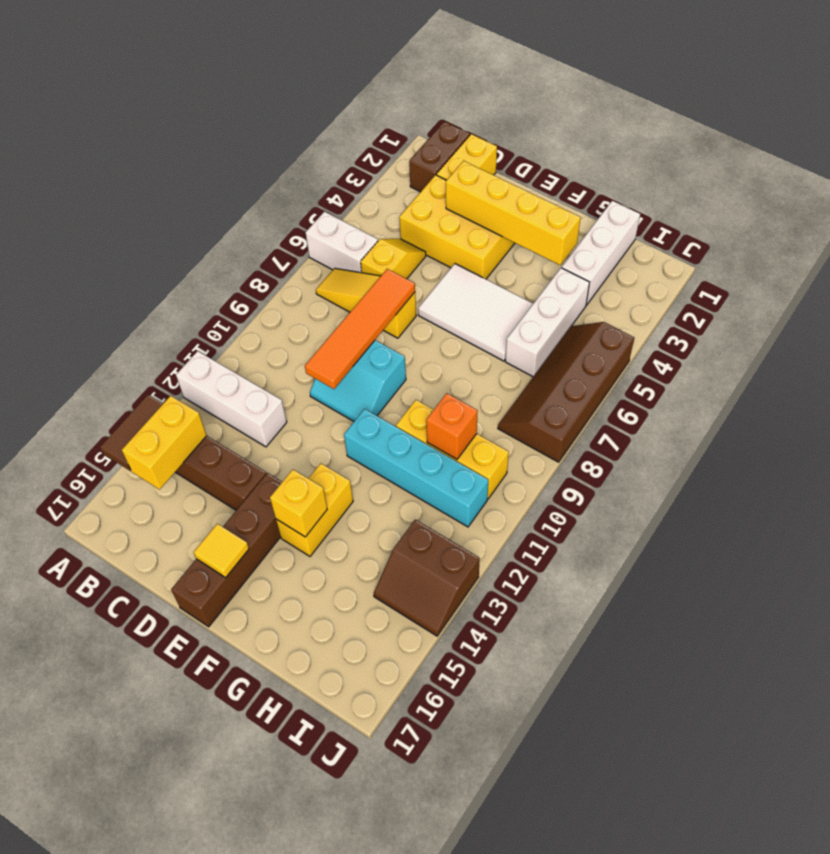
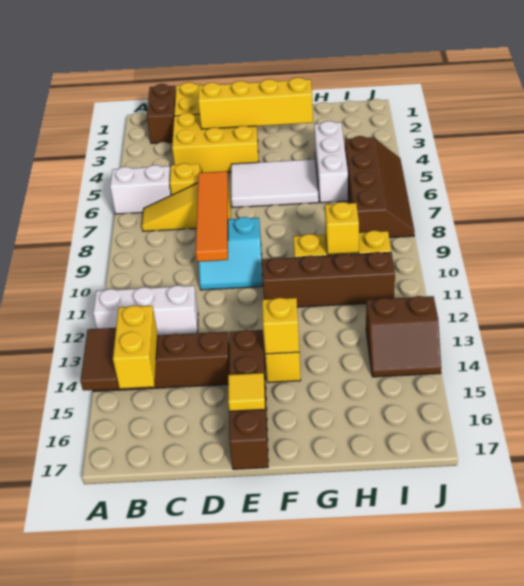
cyan 1x4 brick [344,409,488,527] -> brown 1x4 brick [262,252,395,307]
white 1x3 brick [562,201,640,305] -> none
orange 1x1 brick [426,393,478,459] -> yellow 1x1 brick [325,202,359,255]
brown 2x4 slope [498,322,634,462] -> brown 2x4 slope turned to [345,136,415,238]

